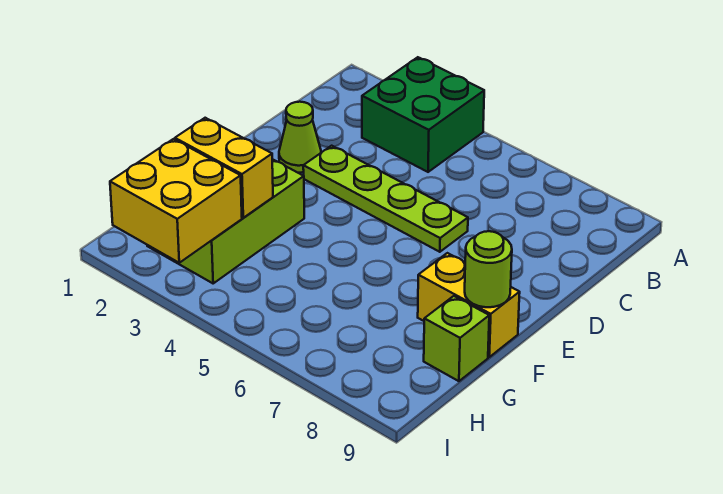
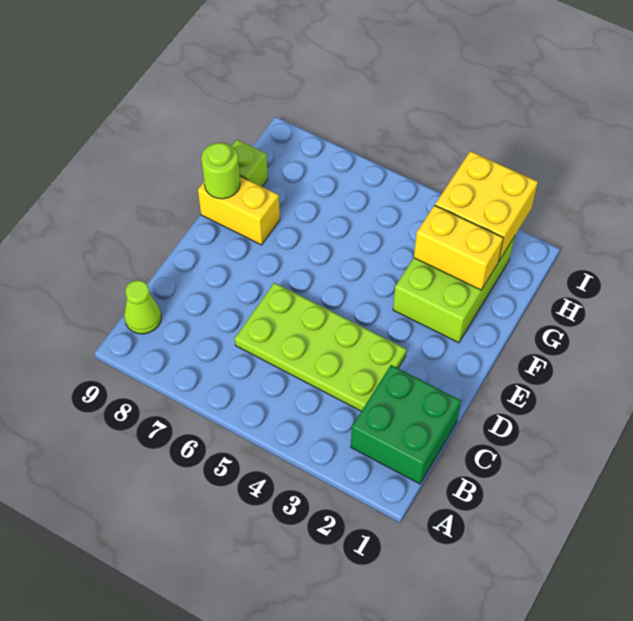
green 2x2 brick [362,57,484,172] -> green 2x2 brick moved to [351,365,461,484]
lime 1x1 cone [279,102,321,173] -> lime 1x1 cone moved to [124,280,161,334]
lime 1x4 plate [303,146,468,252] -> lime 2x4 plate [235,283,407,411]

